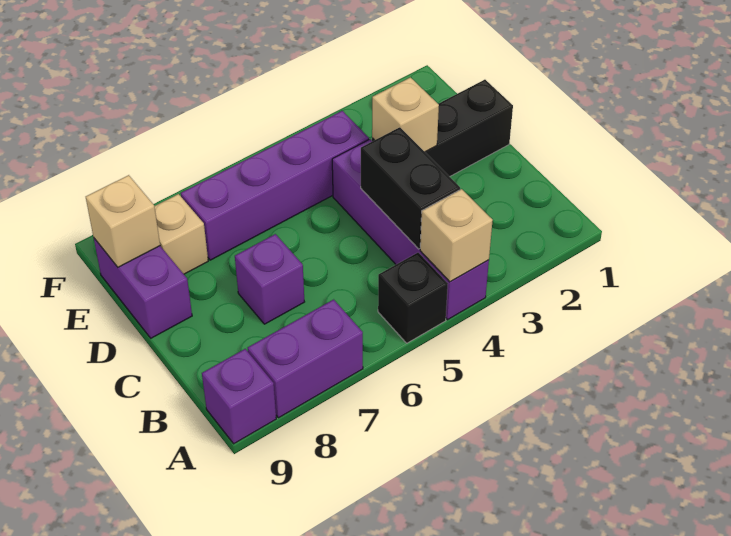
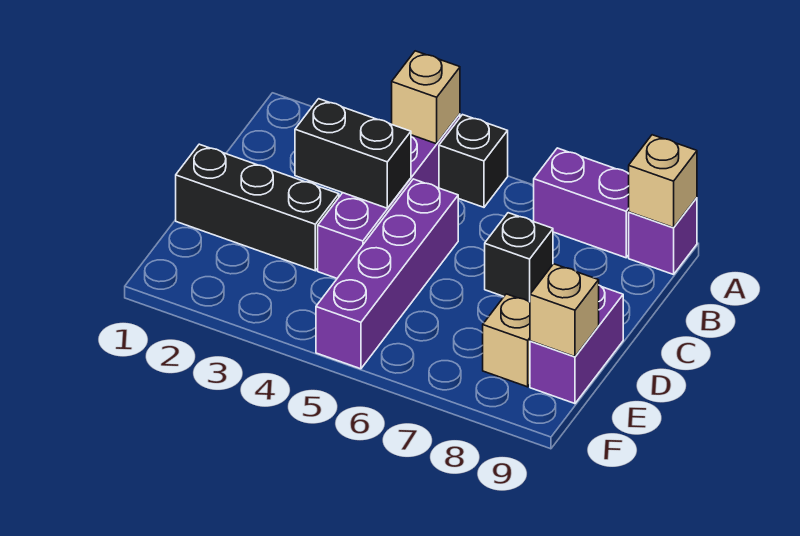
black 1x2 brick [361,127,460,249] -> black 1x2 brick turned to [295,99,411,208]
purple 1x1 brick [235,234,304,324] -> black 1x1 brick [485,213,553,302]
tan 1x1 brick [372,77,439,152] -> tan 1x1 brick moved to [629,135,697,228]
purple 1x4 brick [181,111,369,260] -> purple 1x4 brick turned to [316,179,458,369]

